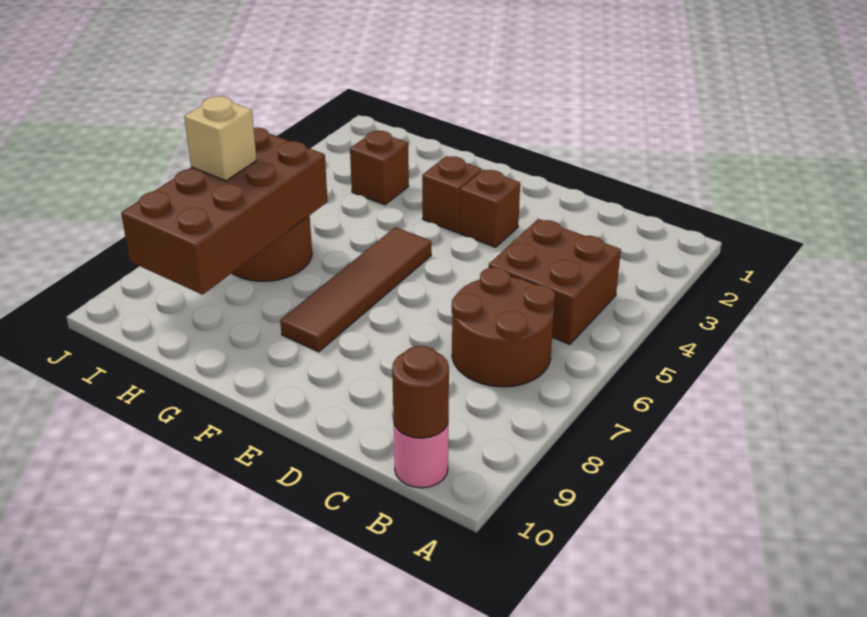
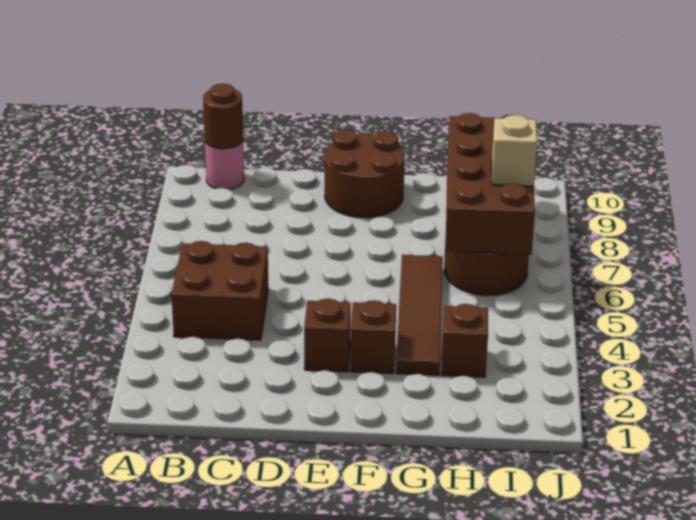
brown 2x2 round brick [452,267,555,387] -> brown 2x2 round brick moved to [325,130,405,218]
brown 1x4 tile [280,227,431,352] -> brown 1x4 tile moved to [396,255,443,375]

